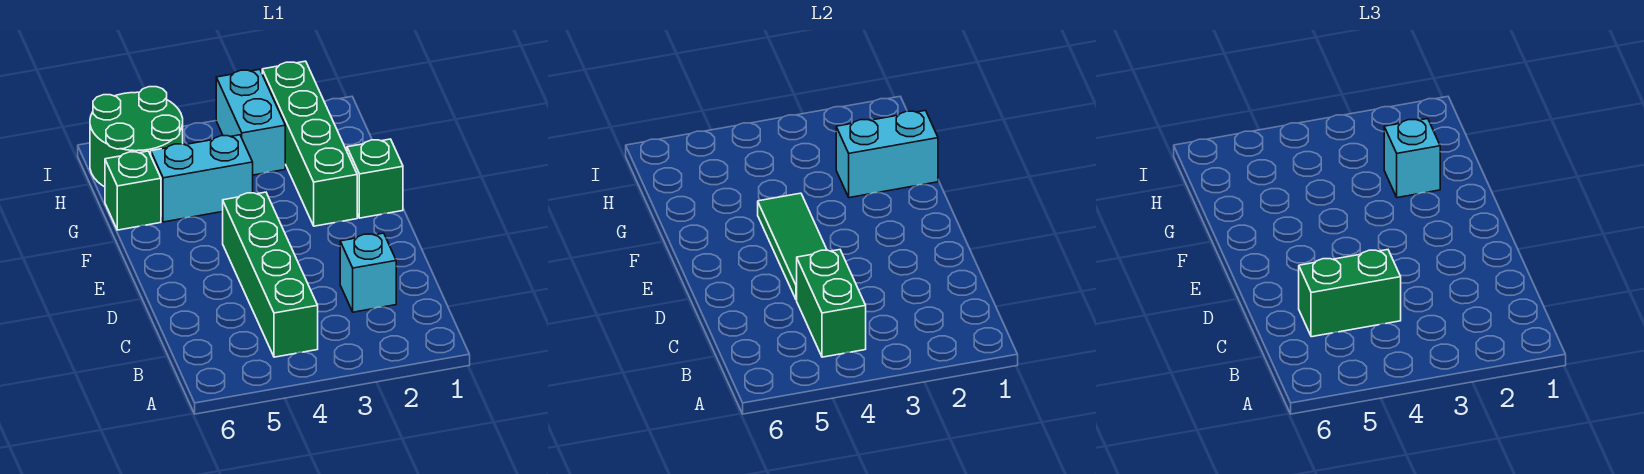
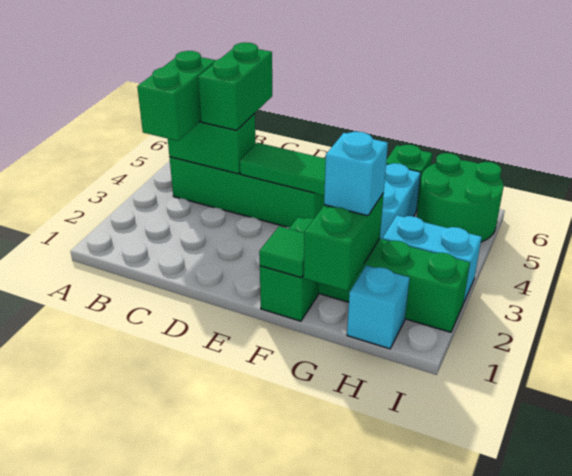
none -> green 1x2 brick [137,51,216,141]
cyan 1x1 brick [340,233,396,312] -> cyan 1x1 brick moved to [347,265,410,349]
none -> green 1x1 tile [259,226,304,278]
cyan 1x2 brick [836,110,938,198] -> green 1x2 brick [303,193,384,291]

